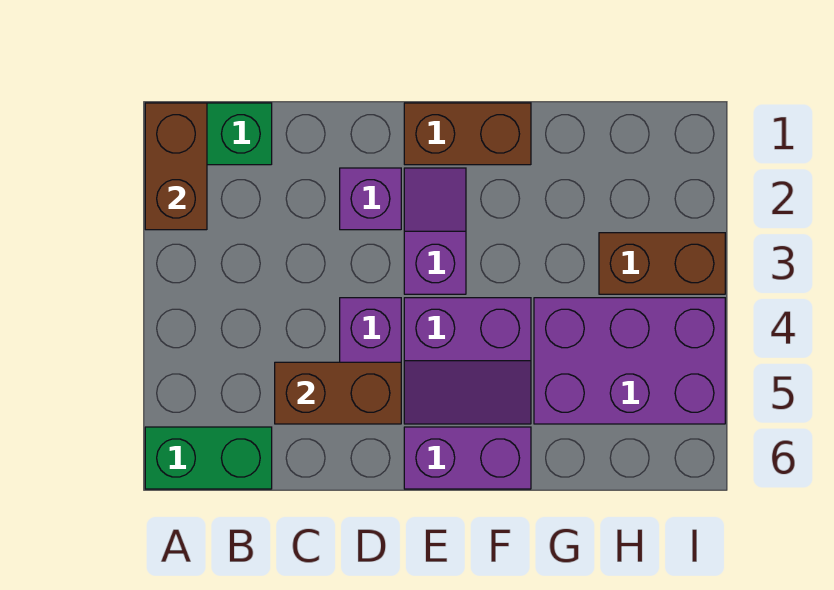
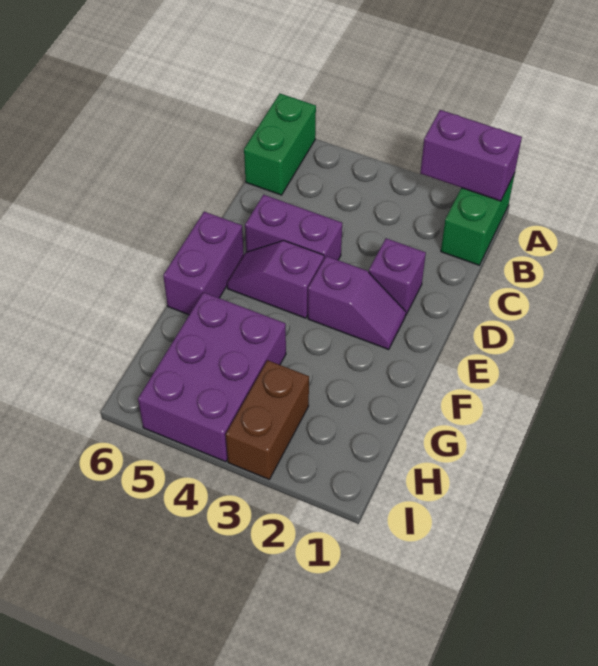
brown 1x2 brick [145,103,207,230] -> purple 1x2 brick [420,110,522,201]
brown 1x2 brick [275,362,401,424] -> none
brown 1x2 brick [404,103,531,165] -> none
purple 2x2 slope [404,298,531,424] -> purple 1x2 slope [227,241,324,318]

